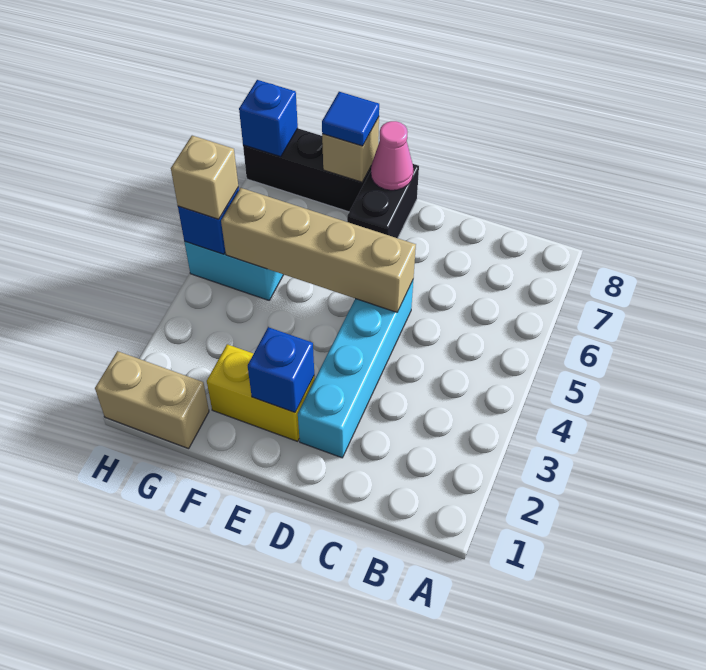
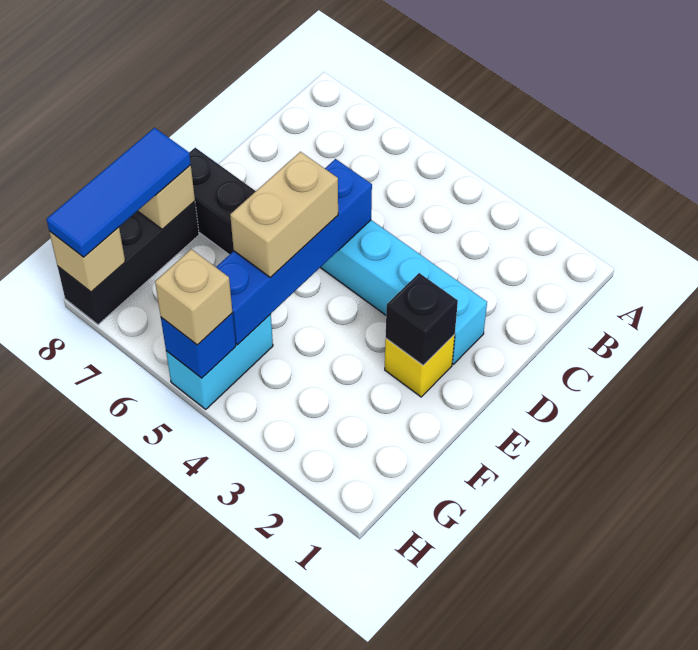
tan 1x4 brick [221,188,416,312] -> blue 1x4 brick [216,159,372,345]
yellow 1x2 brick [207,344,315,441] -> yellow 1x1 brick [385,335,455,397]
blue 1x1 brick [248,327,314,412] -> black 1x1 brick [386,273,458,365]
pink 1x1 cone [371,121,413,190] -> none
blue 1x1 tile [322,92,379,146] -> blue 1x3 tile [46,128,191,257]
tan 1x2 brick [95,351,209,449] -> tan 1x2 brick moved to [230,152,338,278]
blue 1x1 brick [239,80,298,157] -> tan 1x1 brick [49,227,125,292]

